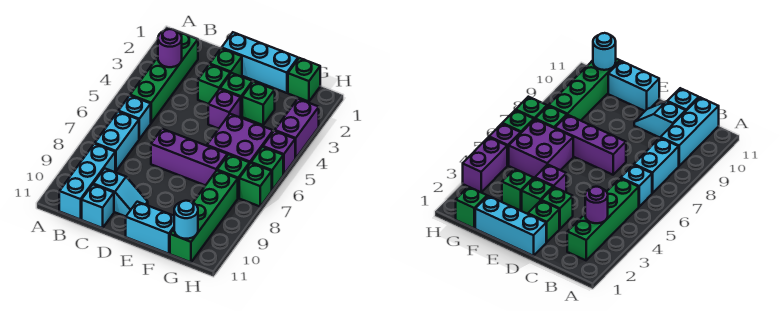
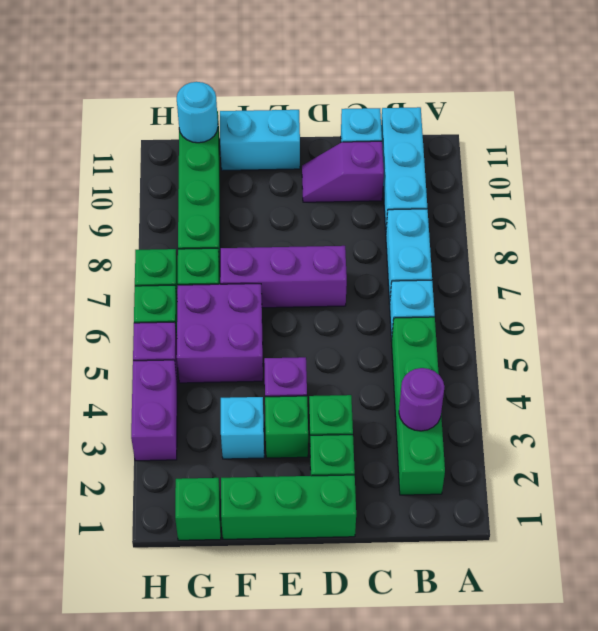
cyan 1x2 slope [93,169,148,216] -> purple 1x2 slope [302,141,384,202]
cyan 1x3 brick [222,32,298,93] -> green 1x3 brick [221,475,356,539]
green 1x1 brick [242,82,275,125] -> cyan 1x1 brick [221,397,264,459]

